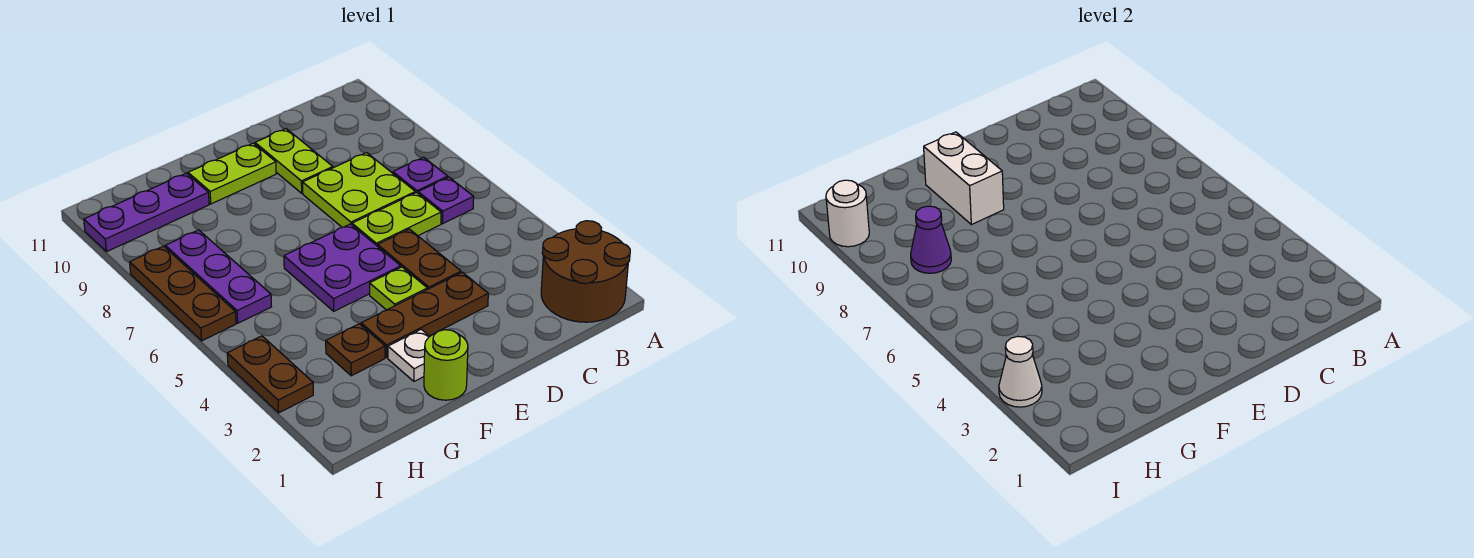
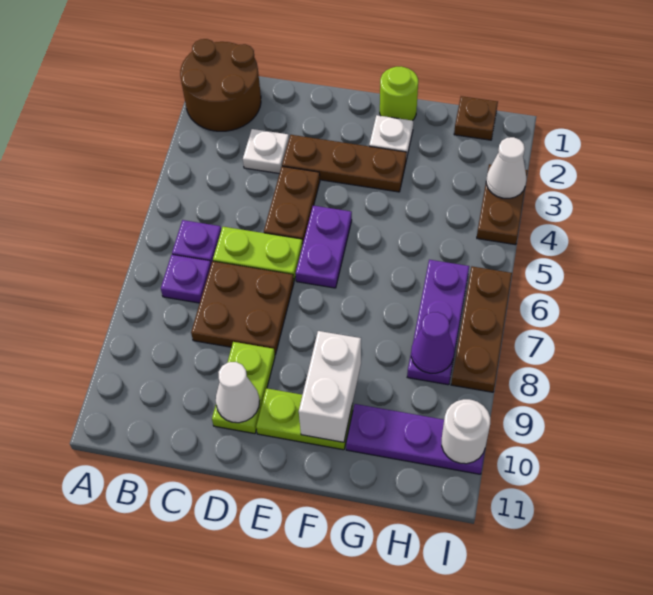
none -> white 1x1 plate [243,129,289,174]
lime 2x2 plate [303,153,415,227] -> brown 2x2 plate [191,261,294,355]
none -> white 1x1 cone [216,362,260,423]
lime 1x1 plate [370,267,427,310] -> none
purple 2x2 plate [284,224,401,311] -> purple 1x2 plate [296,205,352,288]
brown 1x1 plate [326,324,385,376] -> brown 1x1 plate moved to [454,96,498,140]

